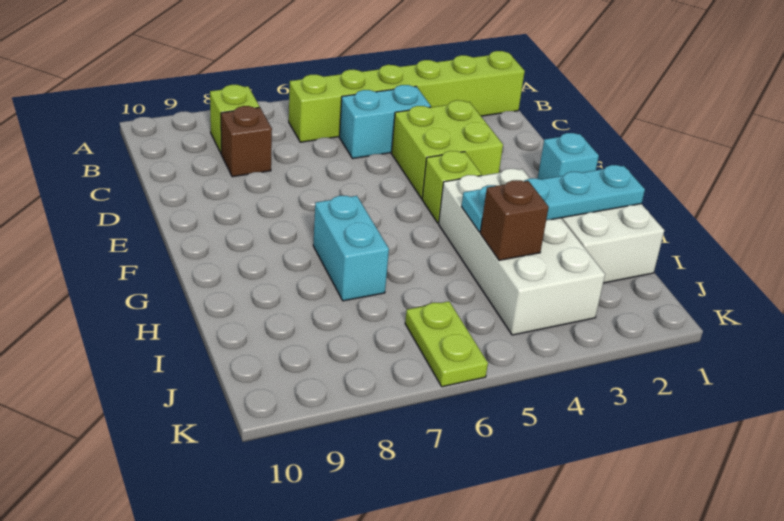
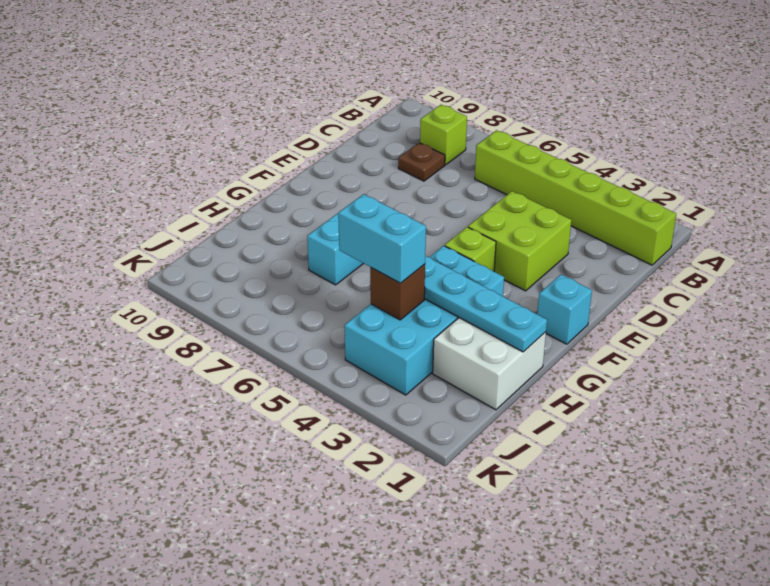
cyan 1x2 brick [339,85,431,159] -> cyan 1x2 brick moved to [338,194,426,283]
brown 1x1 brick [221,106,272,177] -> brown 1x1 plate [398,143,445,181]
white 2x4 brick [439,169,605,335] -> cyan 2x4 brick [344,246,504,395]
lime 1x2 plate [405,301,488,387] -> none

